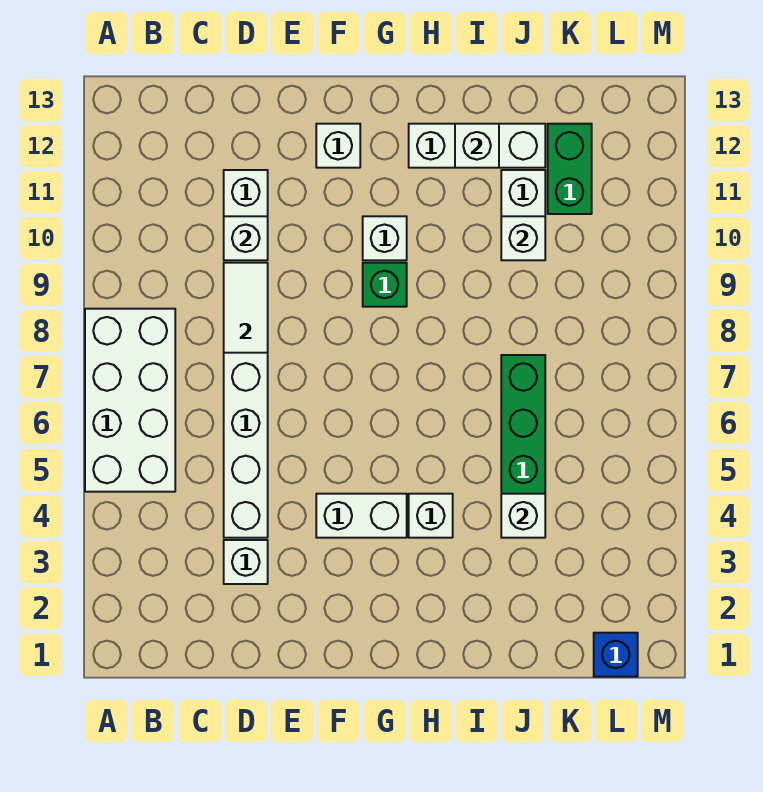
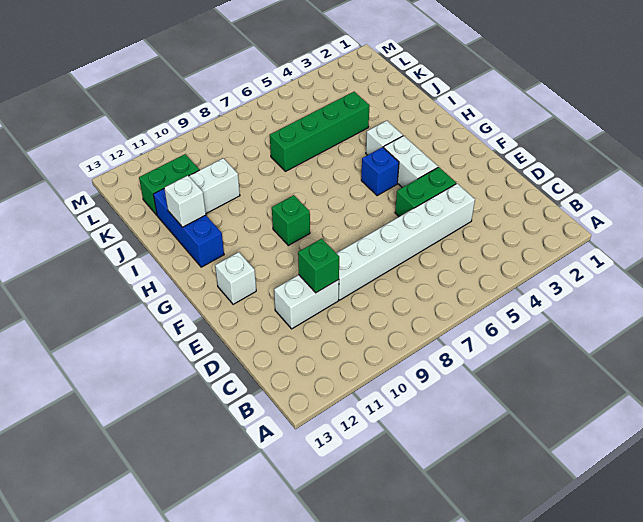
white 2x4 brick [85,309,175,492] -> none
white 1x1 brick [224,540,268,584] -> none
white 1x2 tile [224,263,268,353] -> none
white 1x1 brick [224,216,268,260] -> green 1x1 brick [298,239,339,293]
none -> green 1x2 brick [395,167,456,217]
white 1x1 brick [363,216,407,260] -> none
white 1x3 brick [409,124,545,168] -> blue 1x3 brick [153,189,224,267]
white 1x1 brick [501,494,545,538] -> none
white 1x1 brick [501,216,545,260] -> none
blue 1x1 brick [594,633,638,677] -> blue 1x1 brick moved to [361,147,399,196]

